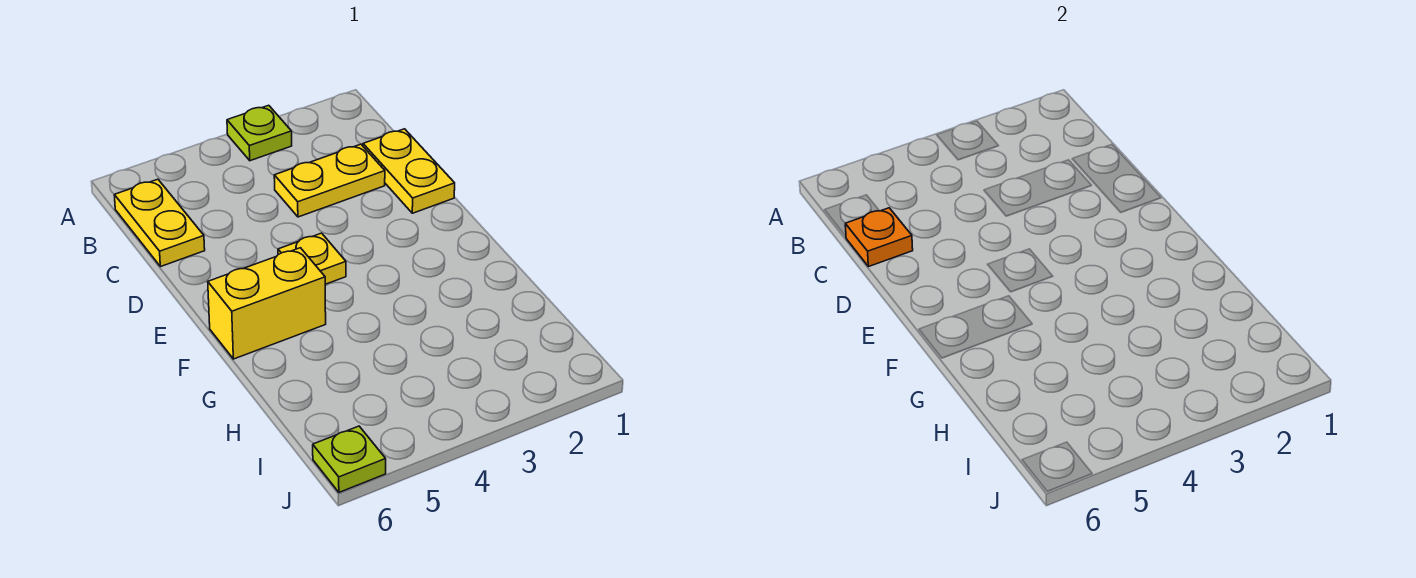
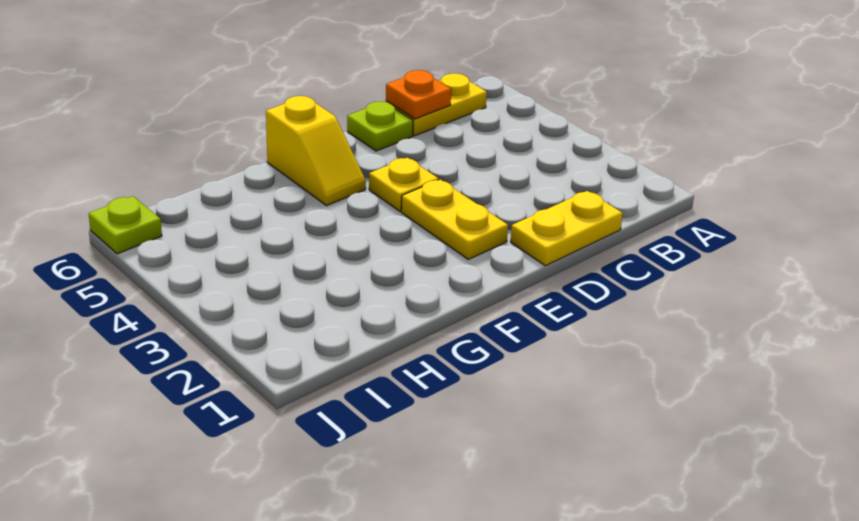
lime 1x1 plate [227,105,292,161] -> lime 1x1 plate moved to [347,102,413,151]
yellow 1x2 plate [274,144,385,217] -> yellow 1x2 plate moved to [401,180,508,259]
yellow 1x2 brick [208,248,326,359] -> yellow 1x2 slope [266,96,366,206]

